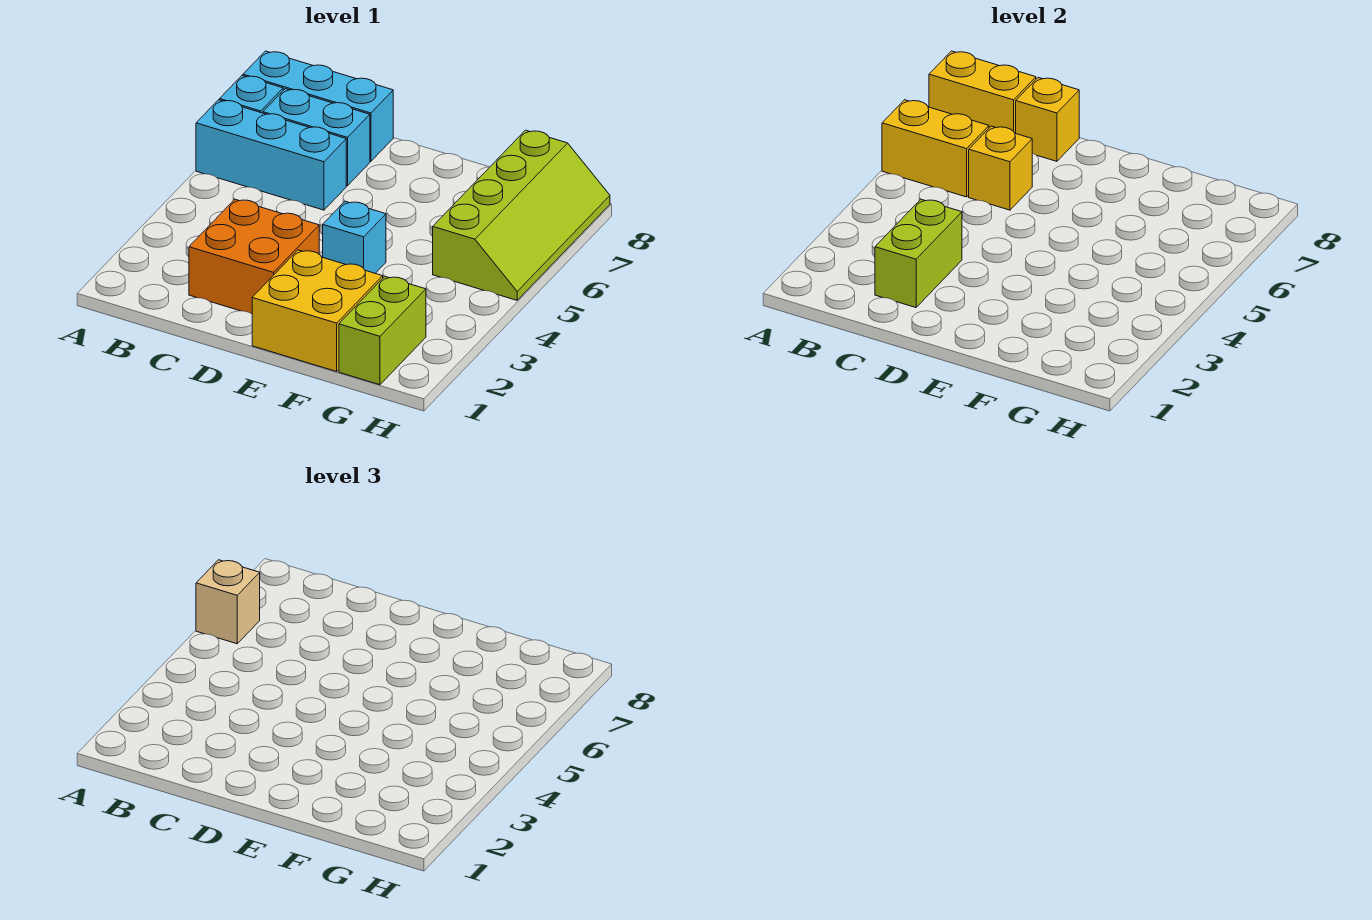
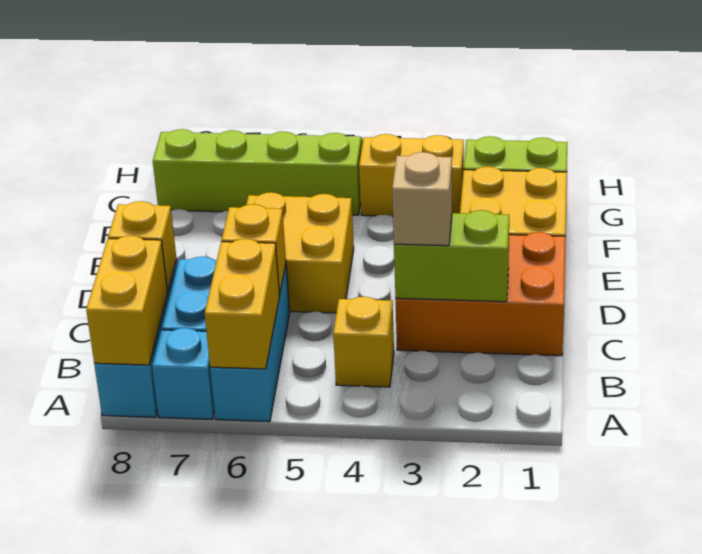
tan 1x1 brick [196,560,260,644] -> tan 1x1 brick moved to [392,152,452,246]
none -> yellow 1x1 brick [333,297,394,387]
orange 2x2 brick [189,199,319,314] -> orange 2x3 brick [395,232,566,356]
none -> yellow 2x2 brick [246,192,354,313]
cyan 1x1 brick [323,201,386,273] -> none
none -> yellow 1x2 brick [359,134,464,216]

